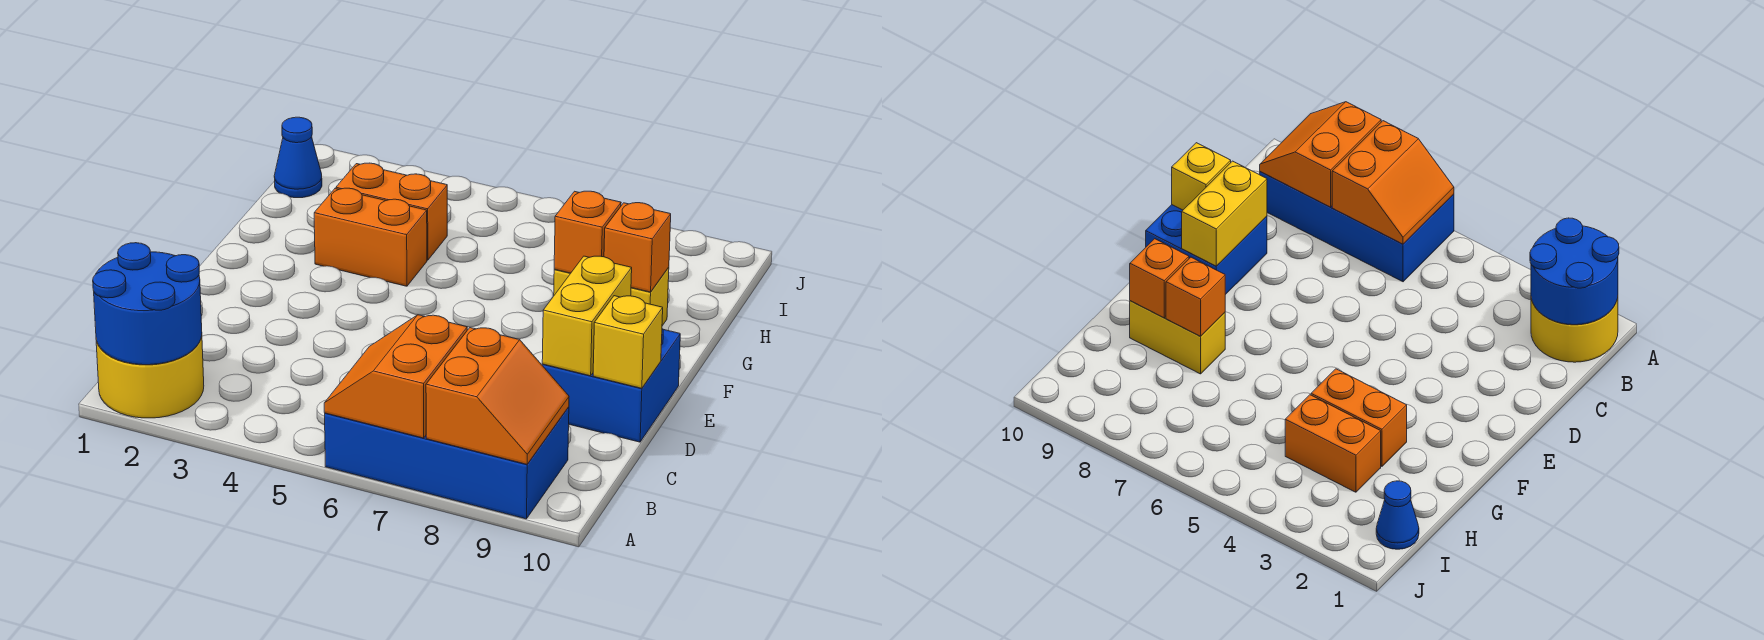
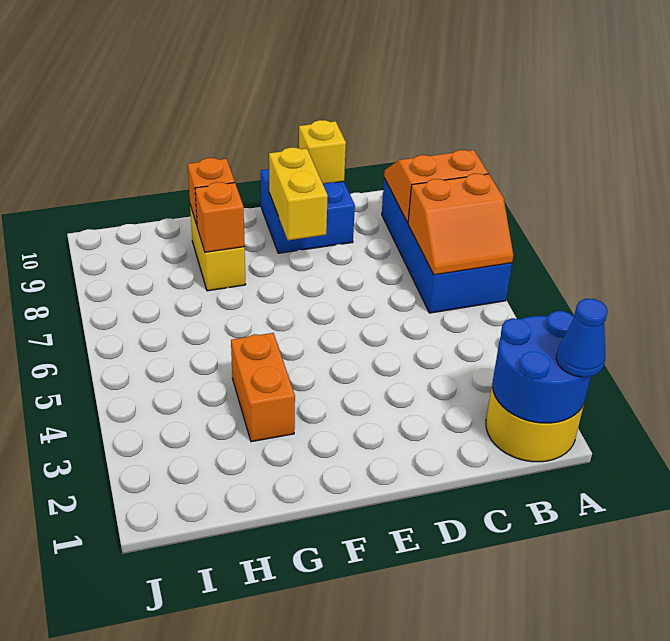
yellow 1x2 brick [542,256,632,376] -> yellow 1x2 brick turned to [269,148,328,240]
orange 1x2 brick [336,163,447,260] -> none
blue 1x1 cone [274,117,322,198] -> blue 1x1 cone moved to [556,299,608,377]

